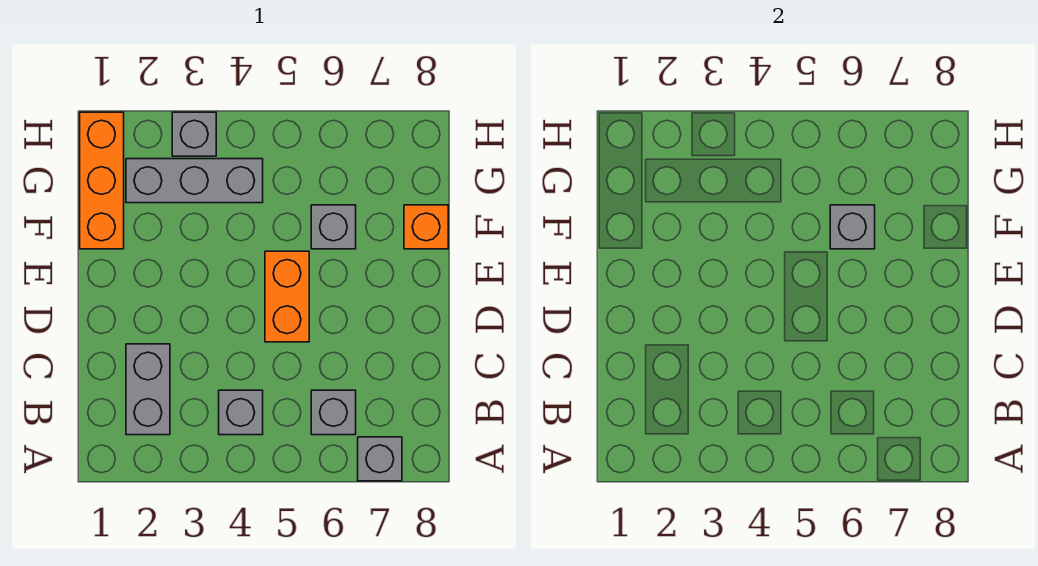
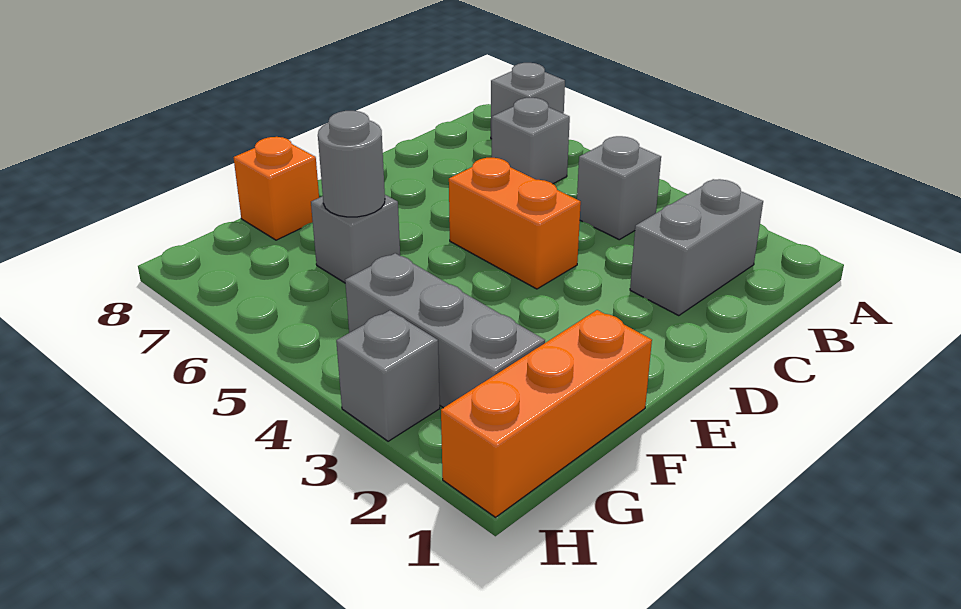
orange 1x2 brick [265,251,309,342] -> orange 1x2 brick turned to [449,158,581,289]
grey 1x1 brick [830,205,875,249] -> grey 1x1 round brick [318,111,385,217]

